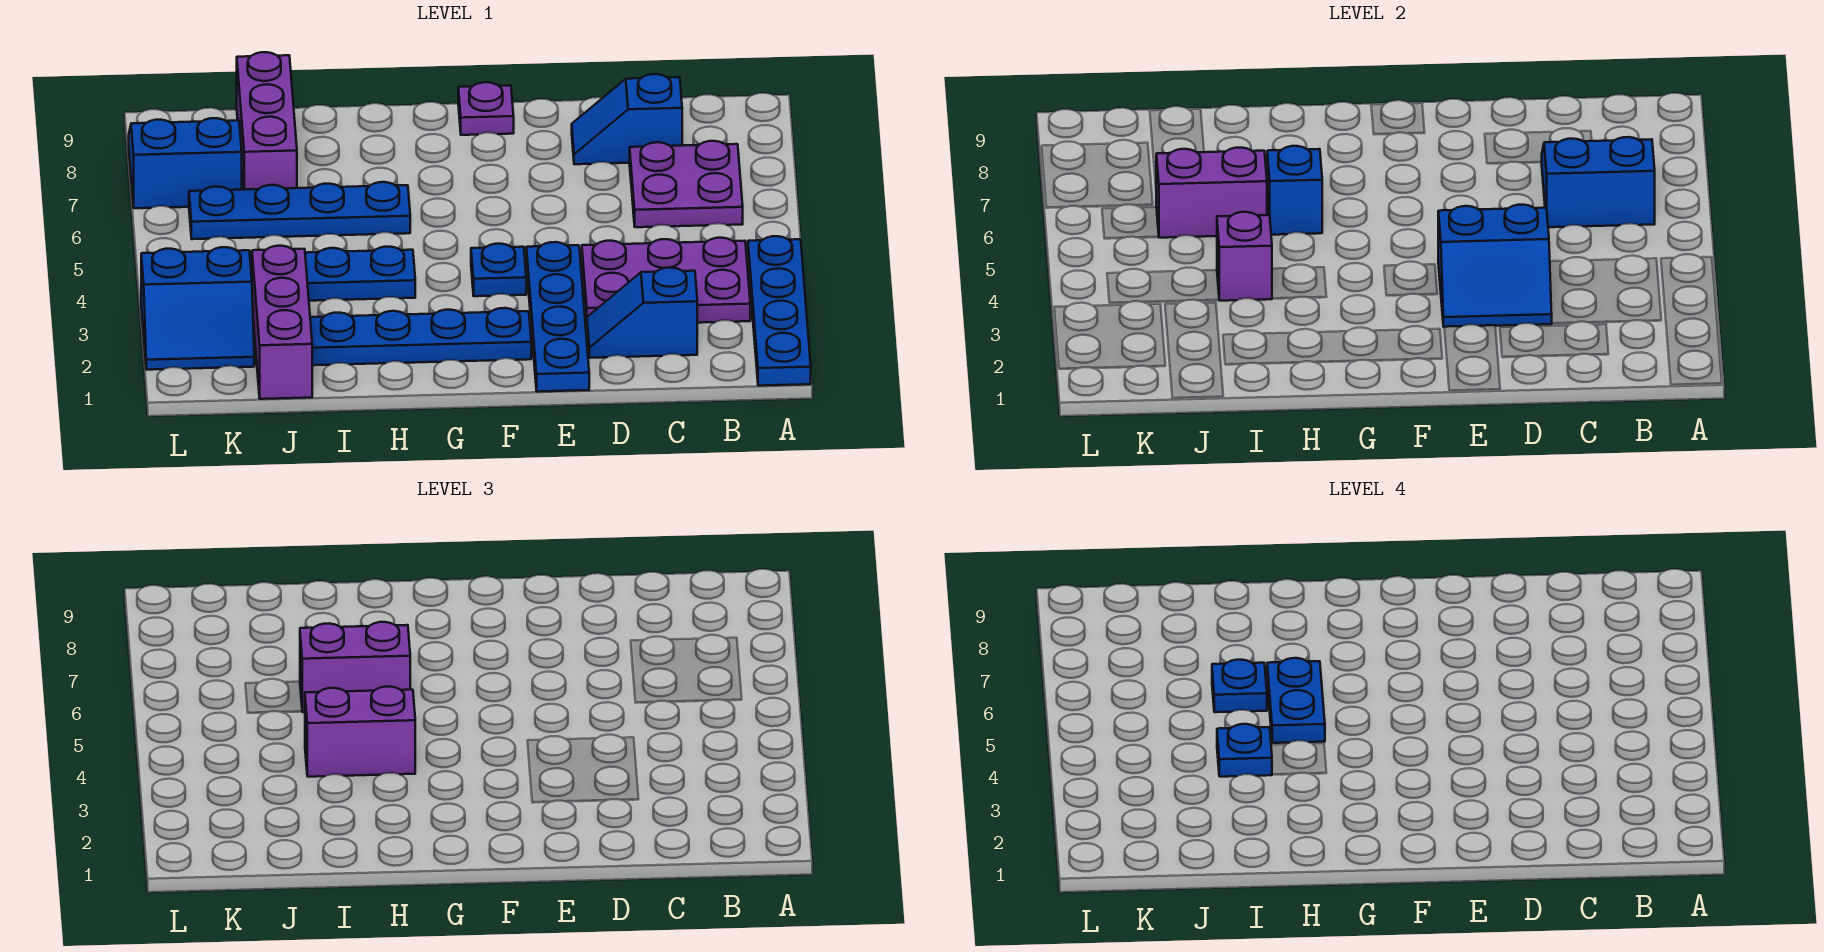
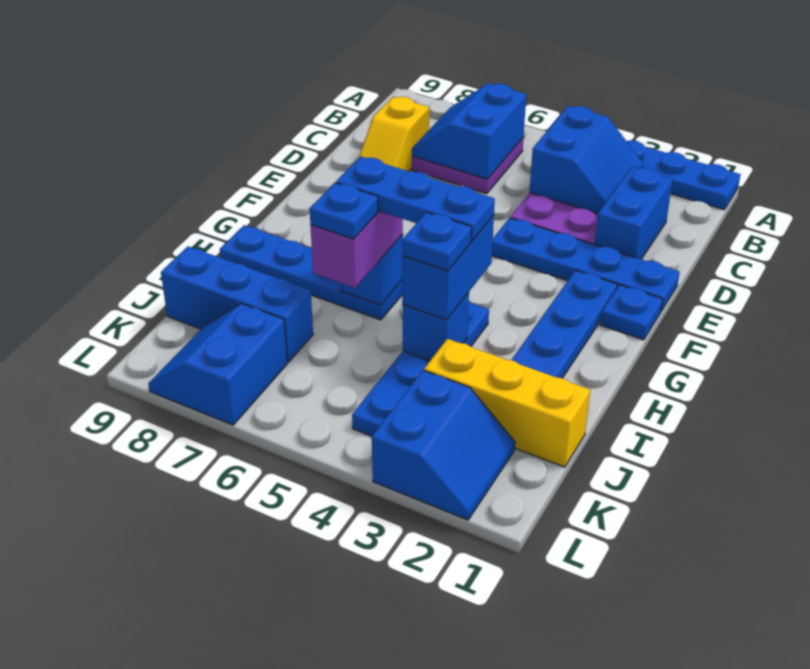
blue 1x2 slope [587,268,697,358] -> blue 1x2 brick [594,167,673,259]
blue 1x2 slope [572,74,682,164] -> yellow 1x2 slope [359,97,429,171]
blue 2x2 slope [1438,205,1552,327] -> blue 2x2 slope moved to [530,106,644,213]
blue 1x1 plate [471,244,526,296] -> blue 1x1 plate moved to [600,285,663,340]
purple 1x1 plate [458,82,514,135] -> none
purple 1x2 brick [305,687,415,777] -> blue 1x2 brick [402,215,494,320]
blue 1x2 plate [1267,658,1325,743] -> blue 1x3 plate [336,156,495,241]
blue 1x4 plate [189,182,410,239] -> blue 1x4 plate turned to [220,225,402,320]
purple 1x1 brick [1217,212,1272,301] -> blue 1x1 brick [403,292,469,361]
purple 1x2 brick [1156,147,1267,238] -> none
purple 1x3 brick [252,246,312,399] -> yellow 1x3 brick [424,339,590,467]
purple 1x3 brick [237,52,297,190] -> blue 1x3 brick [161,246,313,362]

